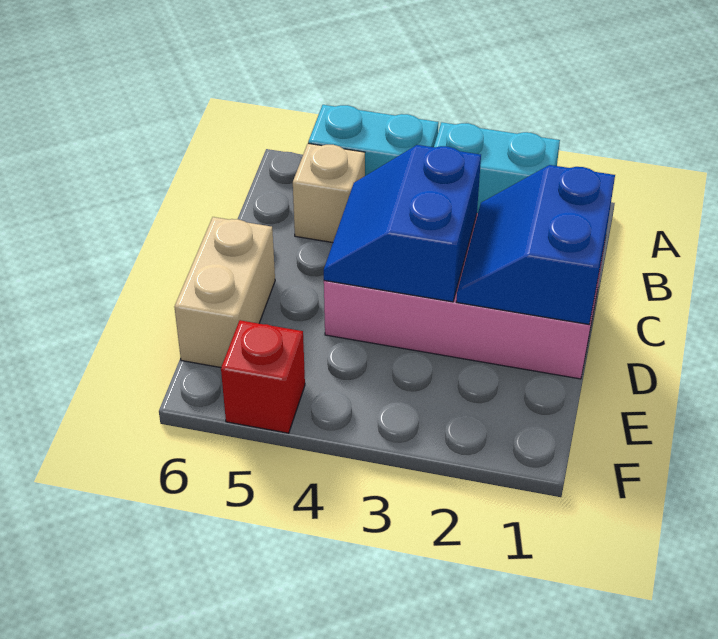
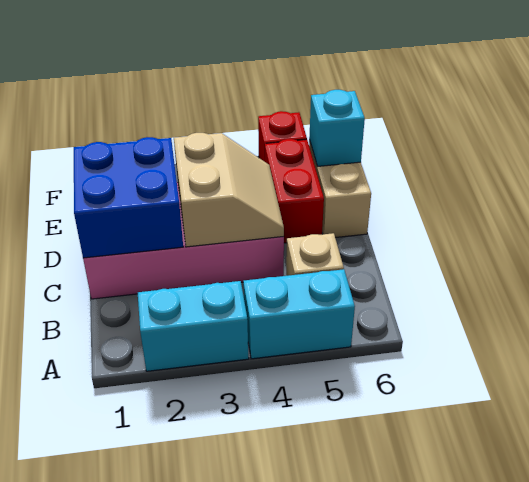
blue 2x2 slope [457,165,615,324] -> blue 2x2 brick [74,137,183,258]
blue 2x2 slope [324,145,481,302] -> tan 2x2 slope [174,133,284,247]
none -> red 1x2 brick [265,139,324,243]
none -> cyan 1x1 brick [309,90,365,166]

